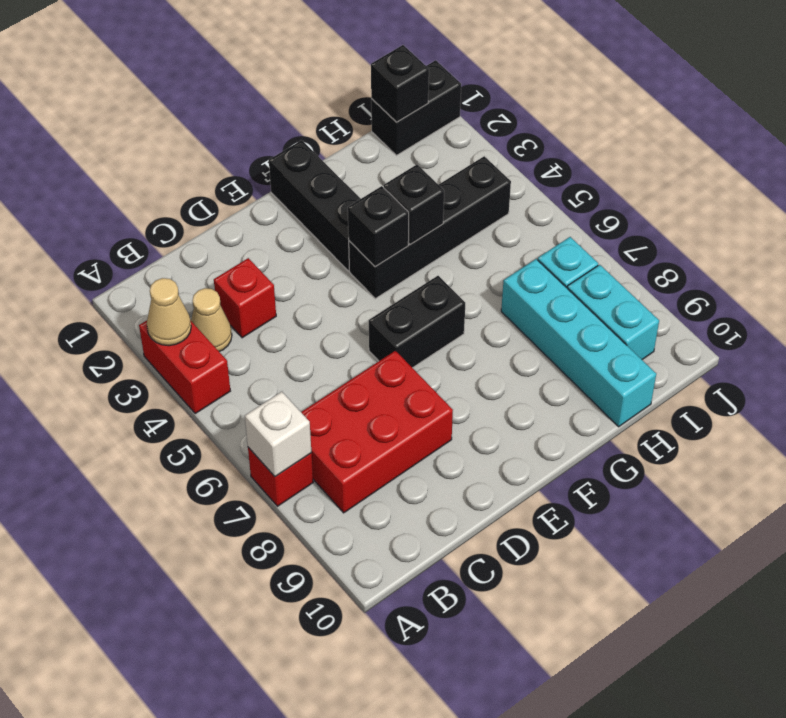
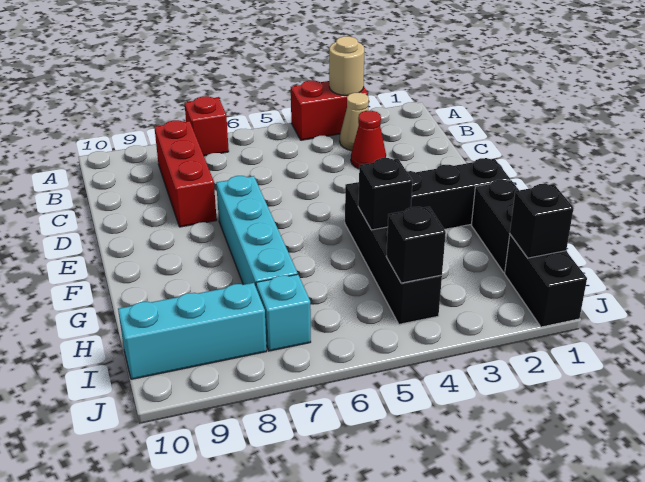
tan 1x1 cone [147,278,191,346] -> tan 1x1 round brick [329,36,364,95]
white 1x1 brick [245,392,311,477] -> none
red 2x3 brick [301,351,453,513] -> red 1x3 brick [154,120,217,227]
red 1x1 brick [214,258,276,338] -> red 1x1 cone [351,111,386,169]
black 1x2 brick [369,276,465,368] -> black 1x2 brick moved to [471,180,519,273]
black 1x1 brick [348,186,409,267] -> black 1x1 brick moved to [386,207,446,283]
cyan 1x4 brick [501,259,656,427] -> cyan 1x4 brick turned to [216,176,298,286]
cyan 1x2 brick [567,265,659,359] -> cyan 1x3 brick [118,283,267,379]

